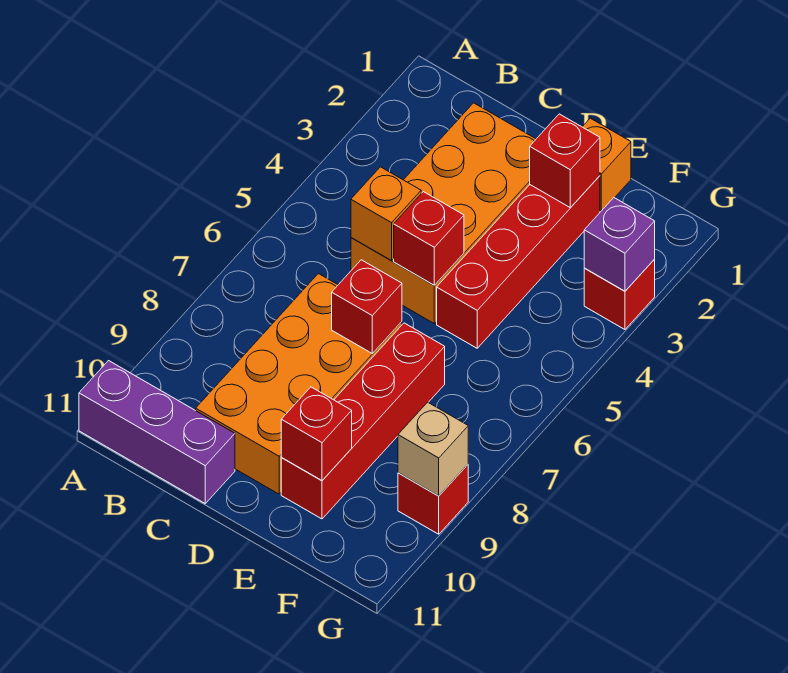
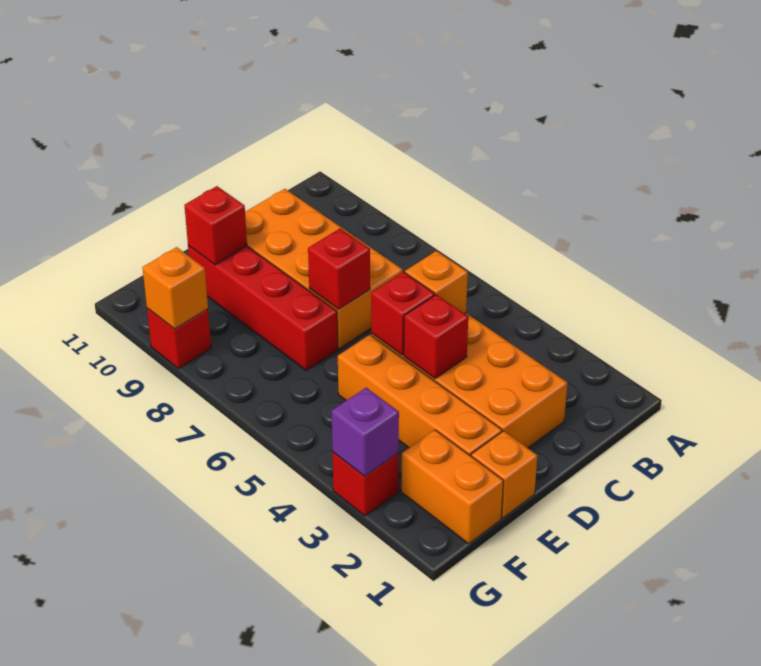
purple 1x3 brick [79,361,235,503] -> none
red 1x4 brick [437,176,600,348] -> orange 1x4 brick [338,335,502,456]
red 1x1 brick [530,114,600,208] -> red 1x1 brick moved to [404,295,468,379]
none -> orange 1x2 brick [401,430,503,544]
tan 1x1 brick [398,402,468,496] -> orange 1x1 brick [142,247,208,329]

